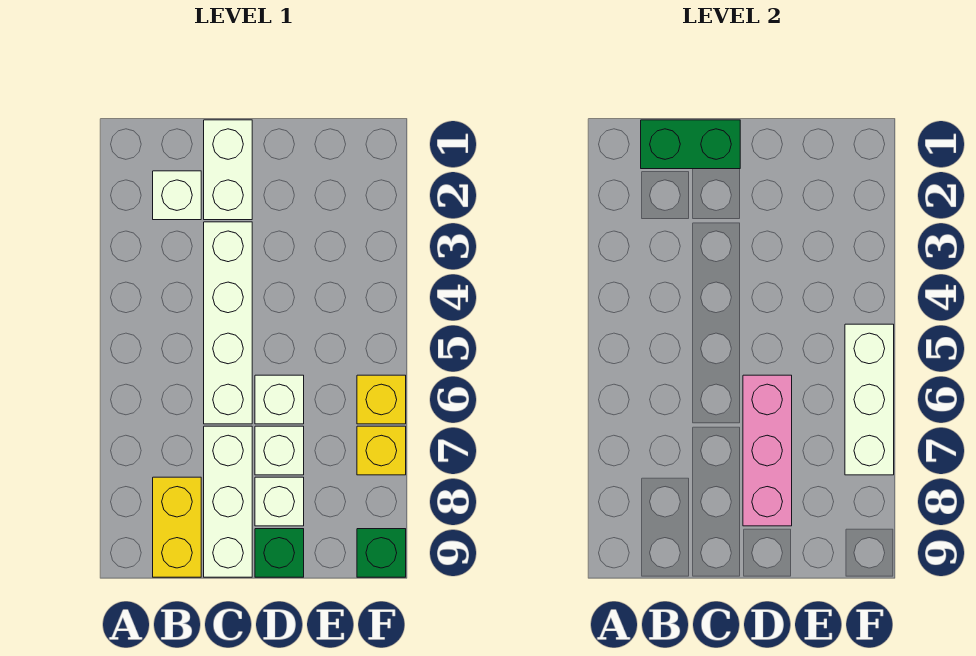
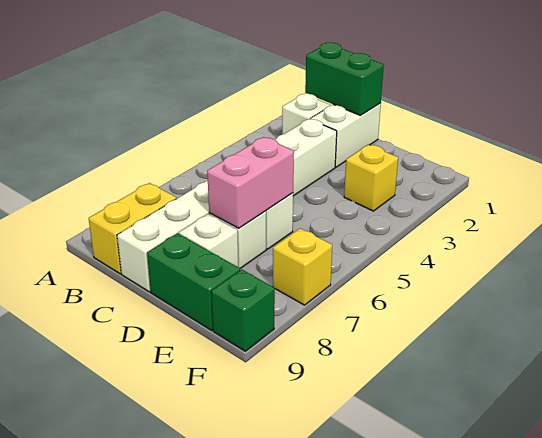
pink 1x3 brick [743,375,792,526] -> pink 1x2 brick [207,137,294,228]
green 1x1 brick [255,529,304,577] -> green 1x2 brick [147,233,240,330]
white 1x3 brick [845,324,894,475] -> none
yellow 1x1 brick [357,375,406,424] -> yellow 1x1 brick moved to [344,145,398,211]

